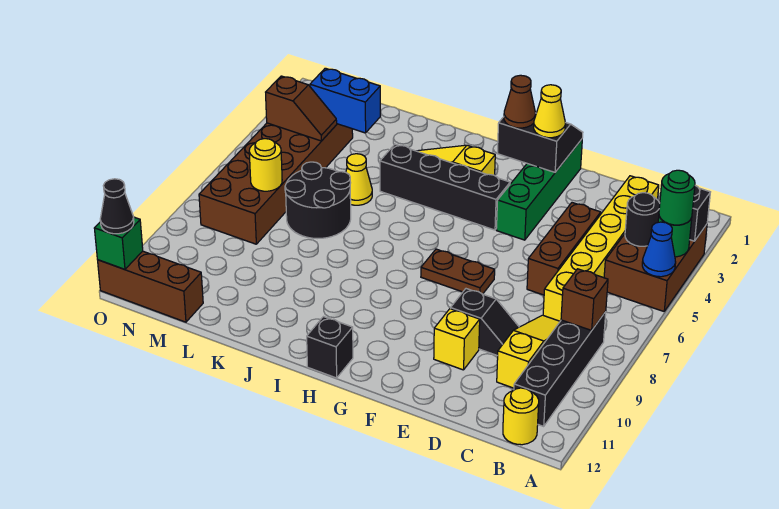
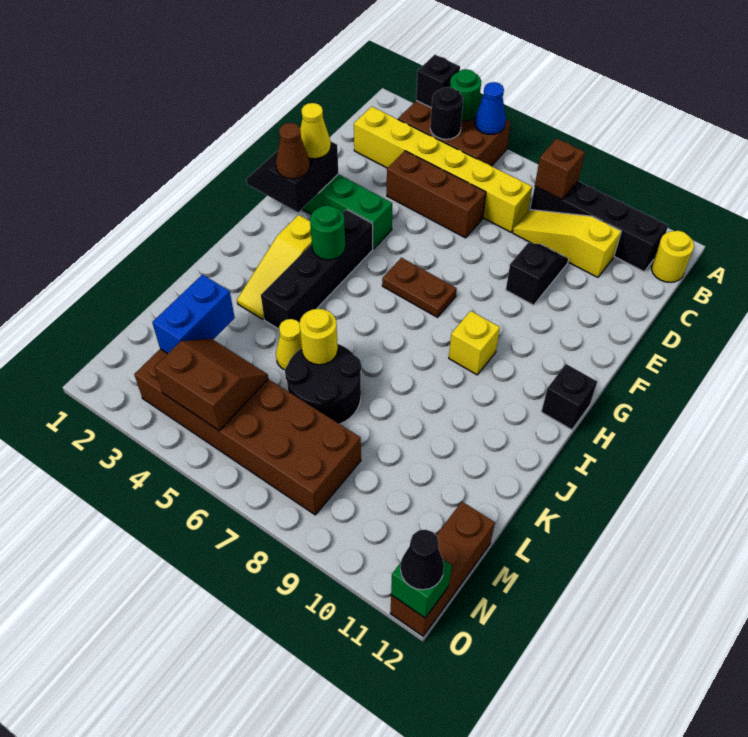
green 1x1 round brick [659,170,695,225] -> green 1x1 round brick moved to [310,206,345,260]
yellow 1x1 brick [434,309,480,370] -> yellow 1x1 brick moved to [449,311,500,375]
brown 1x2 plate [421,249,495,294] -> brown 1x2 plate turned to [382,258,457,317]
brown 1x2 slope [266,76,337,141] -> brown 2x2 slope [154,338,268,430]
yellow 1x1 round brick [249,139,282,191] -> yellow 1x1 round brick moved to [299,309,338,365]

